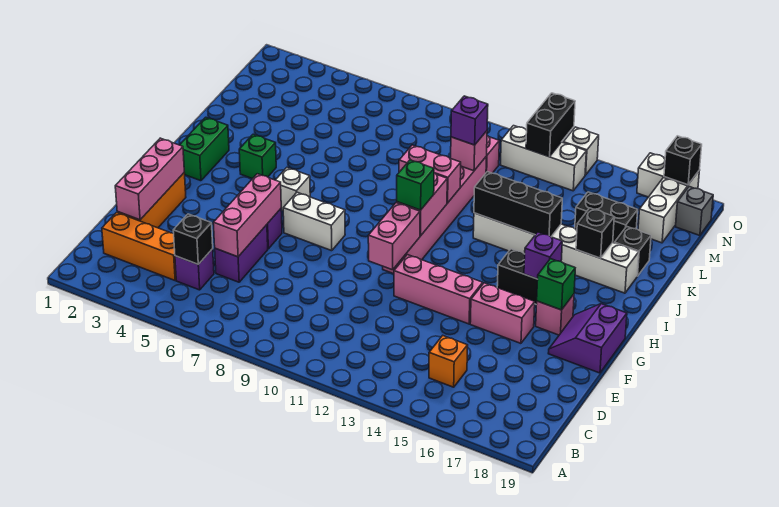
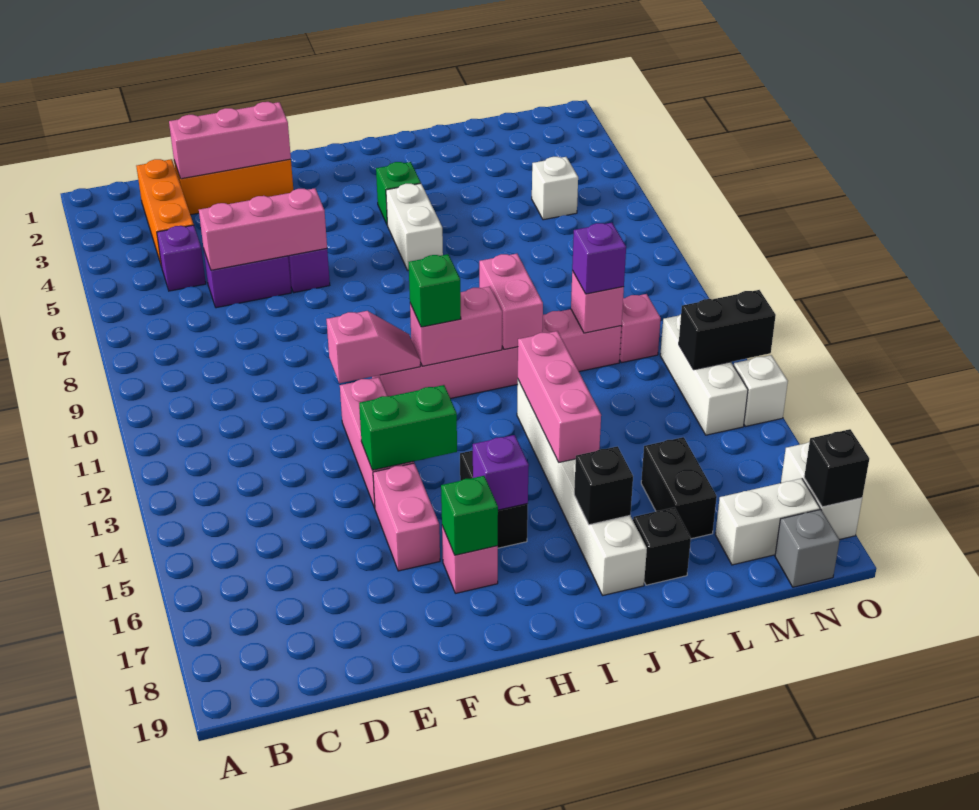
black 1x1 brick [173,214,213,264] -> none
orange 1x1 brick [429,336,468,387] -> none
pink 1x2 brick [368,203,420,270] -> pink 1x2 slope [326,311,420,383]
purple 2x2 slope [548,304,627,373] -> none
white 1x2 brick [283,192,345,251] -> white 1x2 brick moved to [386,183,443,270]
green 1x2 brick [180,117,229,181] -> green 1x2 brick moved to [359,385,457,470]
white 1x1 brick [276,168,310,211] -> white 1x1 brick moved to [532,157,578,220]
black 1x3 brick [474,172,562,237] -> pink 1x3 brick [518,331,601,462]

